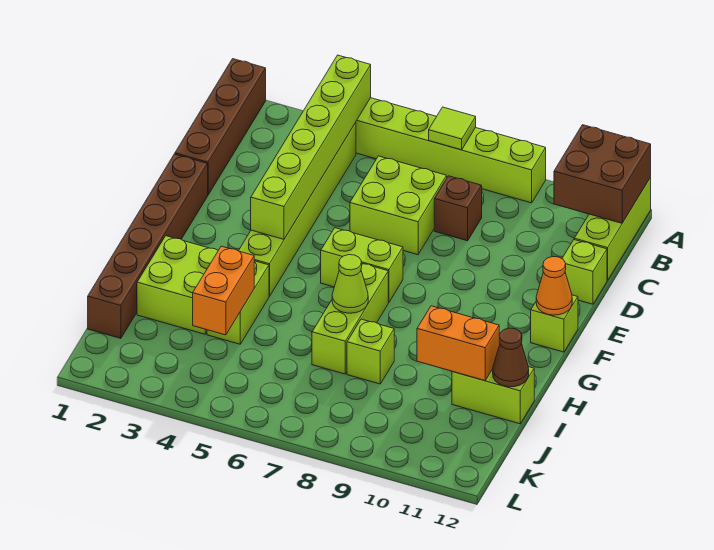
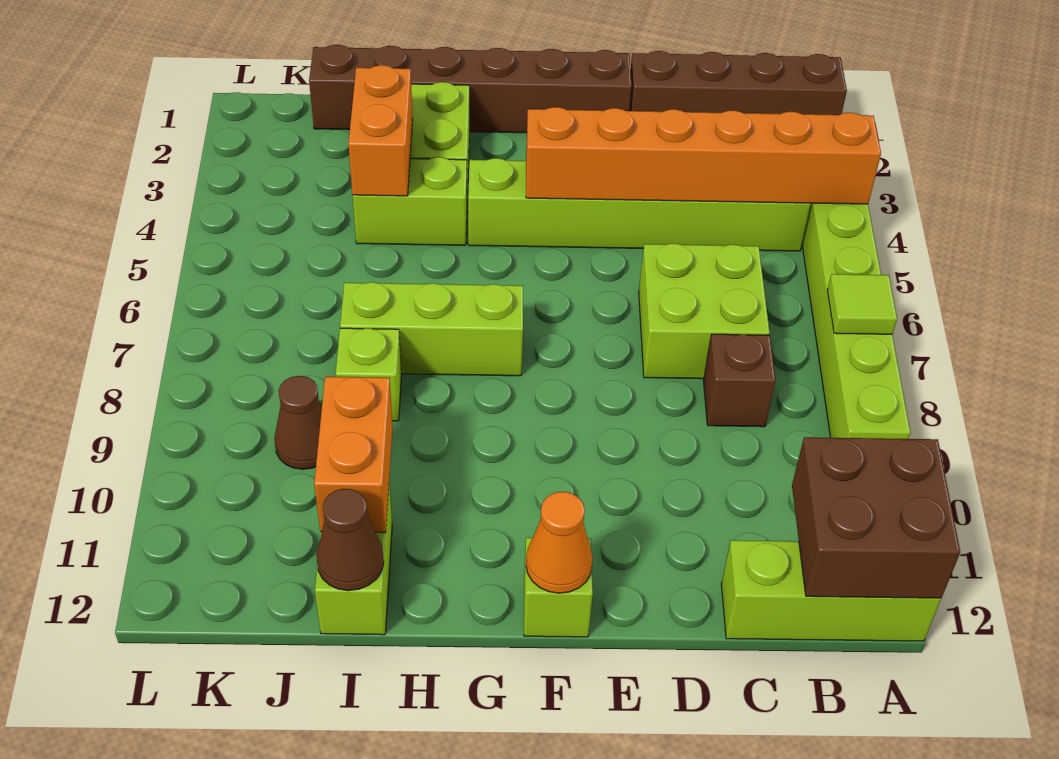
lime 1x6 brick [251,55,371,239] -> orange 1x6 brick [526,107,881,204]
lime 1x1 brick [562,240,607,304] -> none
lime 1x2 brick [321,228,403,302] -> none
lime 1x1 cone [332,255,368,313] -> none
orange 1x2 brick [193,246,254,335] -> orange 1x2 brick turned to [348,65,413,196]
none -> brown 1x1 cone [275,376,322,469]

